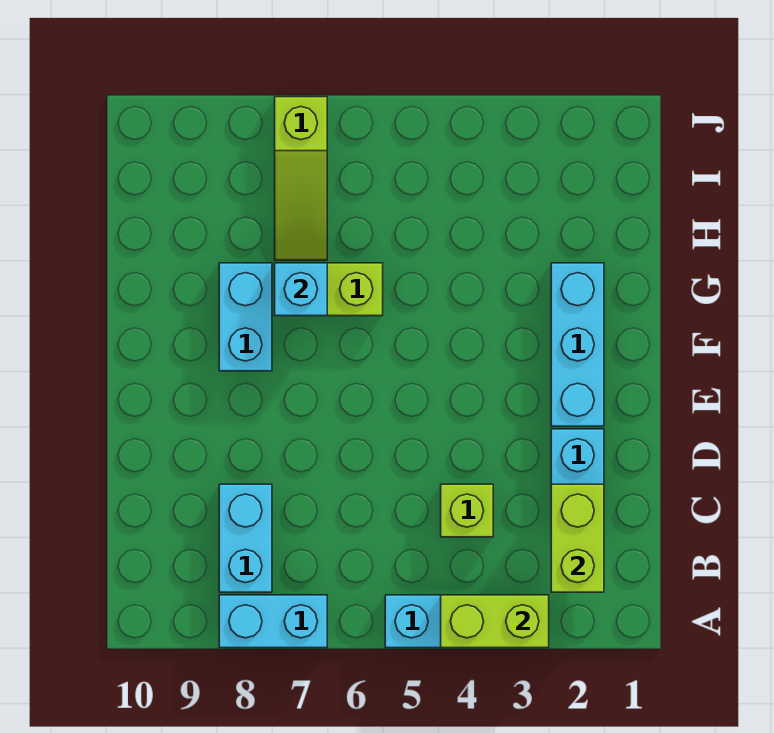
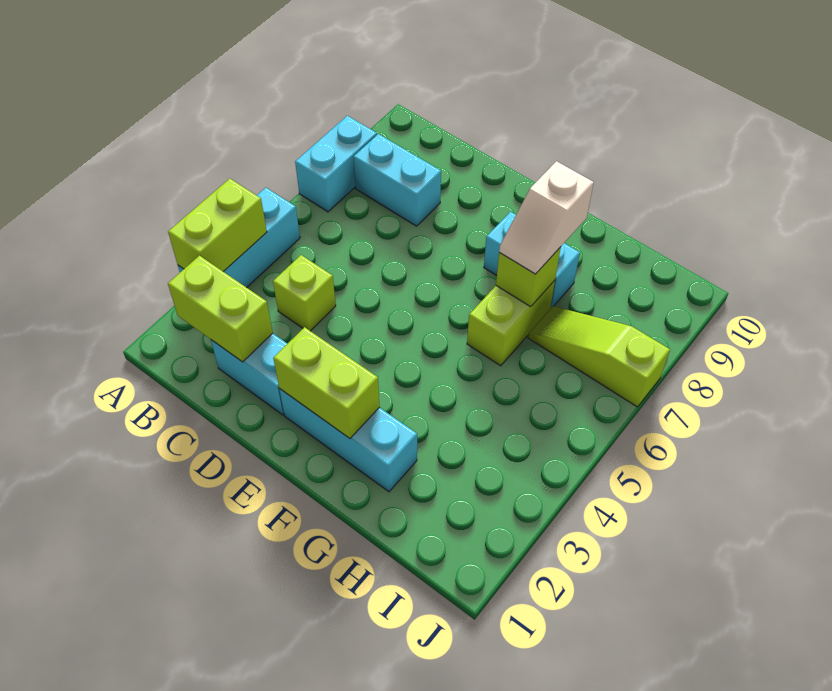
none -> lime 1x2 brick [273,327,379,438]
cyan 1x1 brick [275,263,327,316] -> lime 1x1 brick [496,247,561,307]
none -> white 1x2 slope [499,161,594,274]

